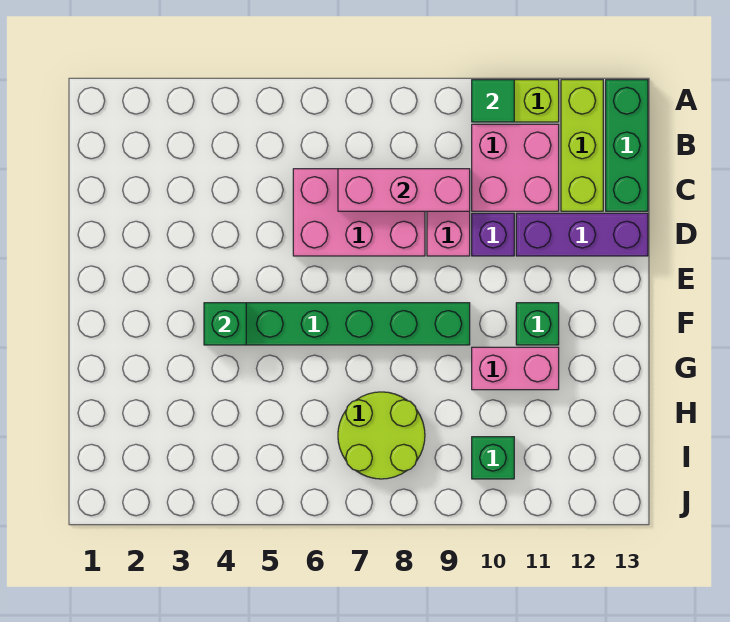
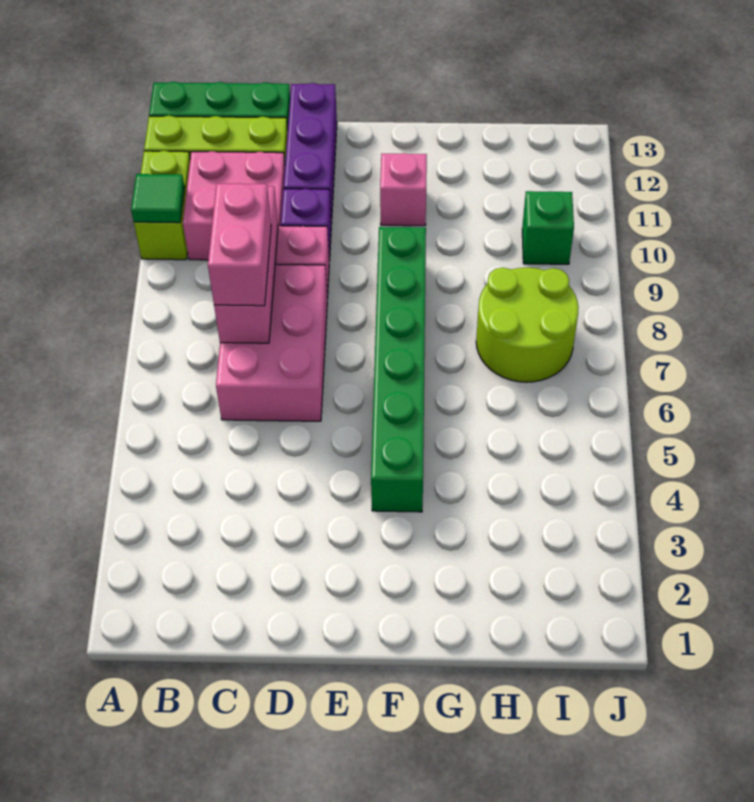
green 1x1 brick [204,303,246,345] -> none
green 1x1 brick [516,303,559,345] -> pink 1x1 brick [380,153,427,226]
pink 1x2 brick [472,347,559,390] -> pink 1x2 brick moved to [208,184,271,306]

